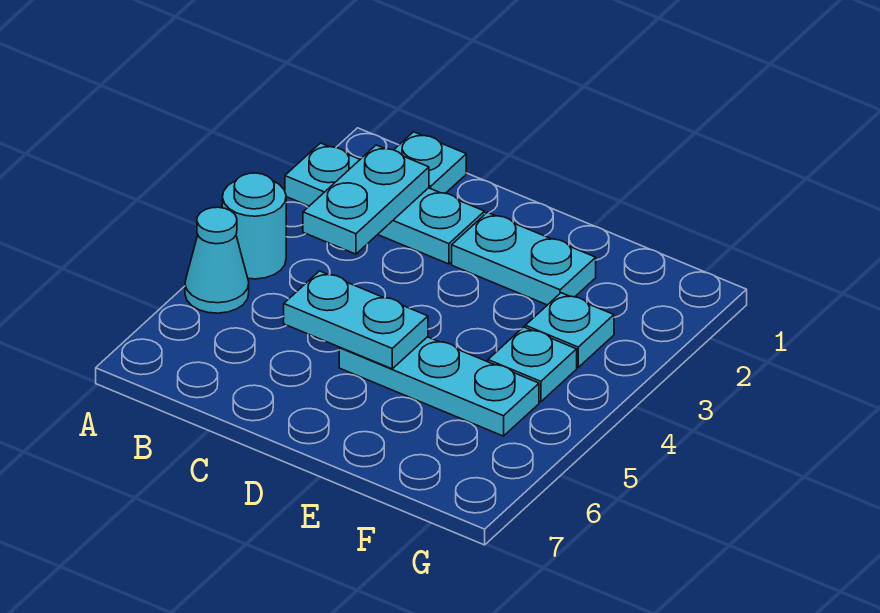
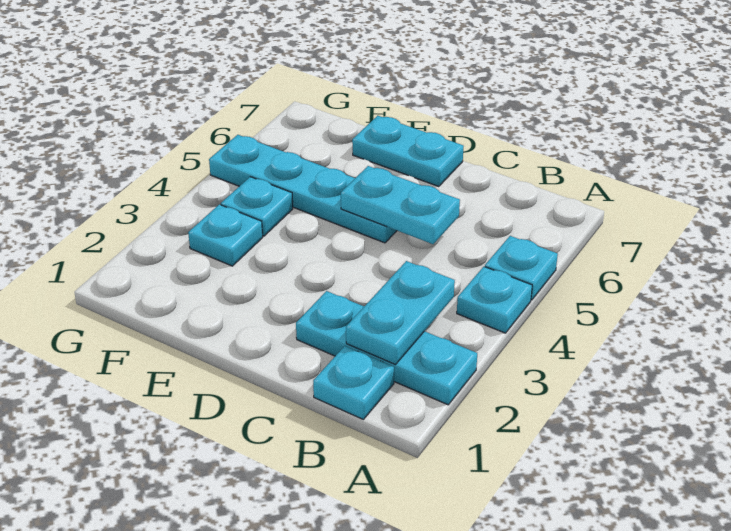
cyan 1x1 round brick [222,173,286,279] -> cyan 1x1 plate [457,267,532,333]
cyan 1x1 cone [185,207,249,313] -> cyan 1x1 plate [485,236,558,300]
cyan 1x2 plate [452,212,596,305] -> cyan 1x2 plate moved to [352,116,464,187]
cyan 1x3 plate [339,337,539,436] -> cyan 1x4 plate [209,135,397,243]

